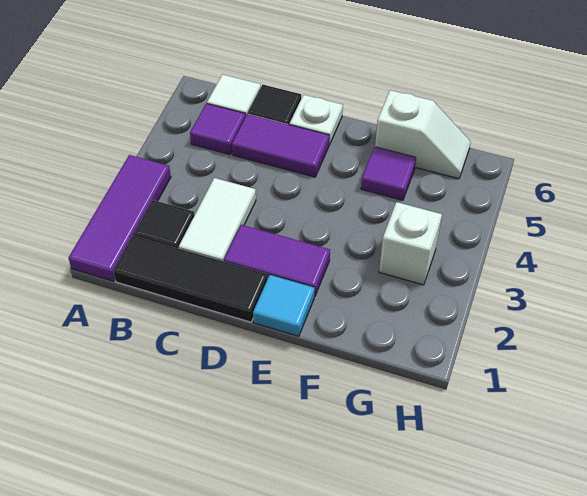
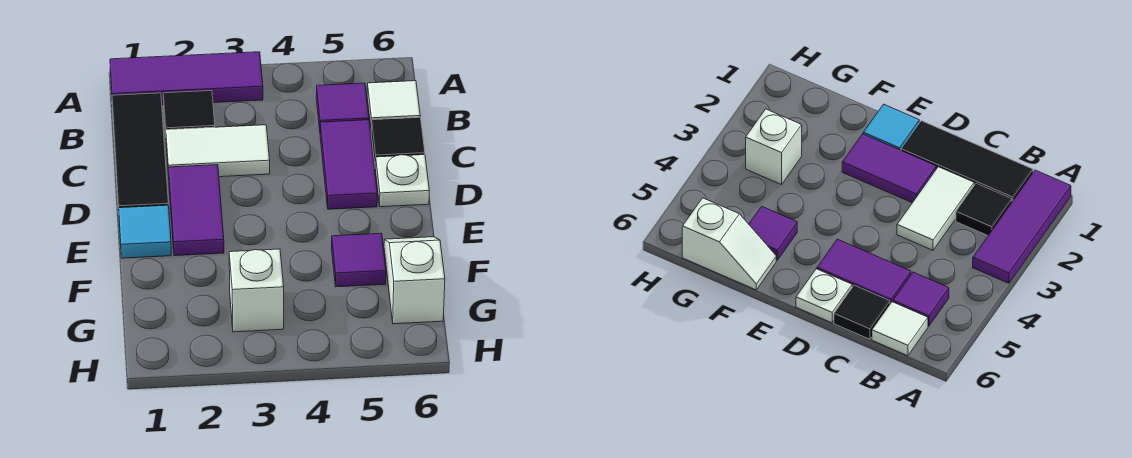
white 1x2 slope [375,90,471,179] -> white 1x2 slope turned to [384,237,445,324]

